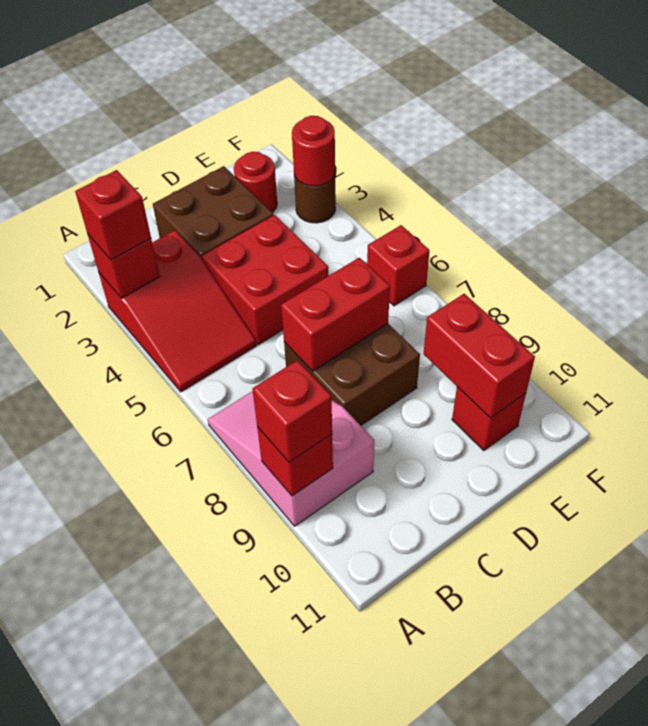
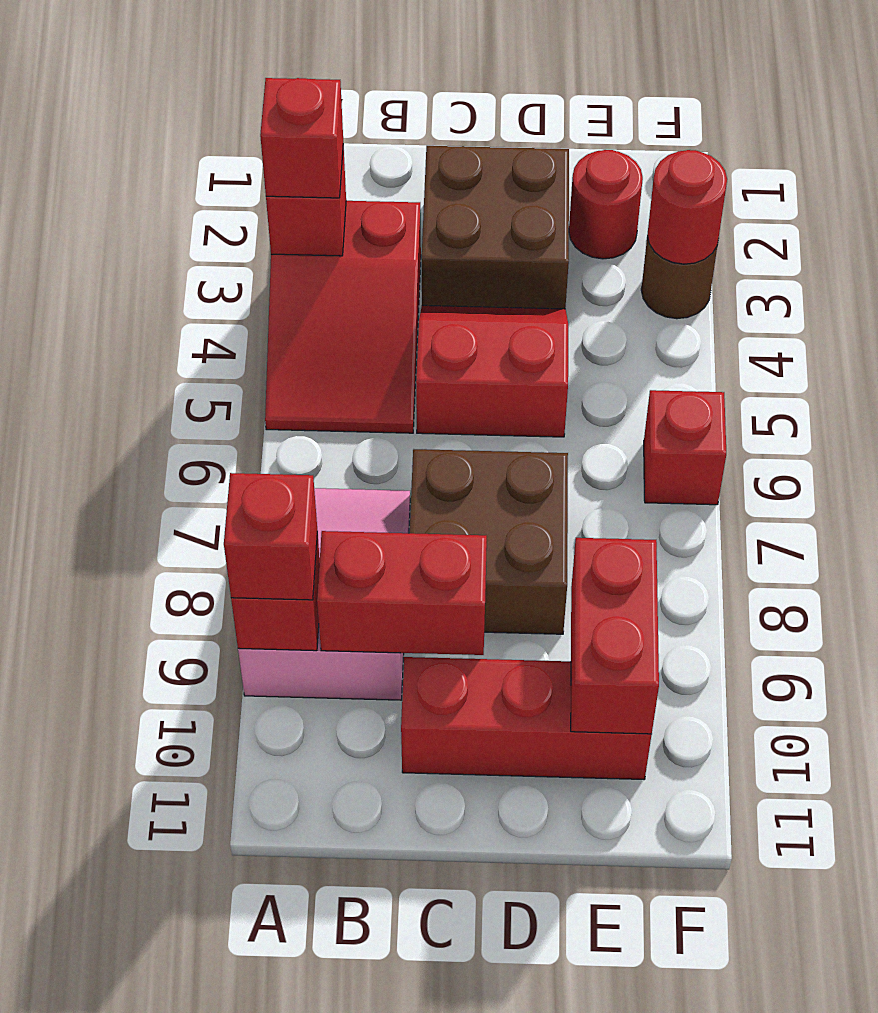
red 2x2 brick [202,215,329,345] -> red 2x2 slope [416,305,568,437]
red 1x2 brick [281,258,390,371] -> red 1x2 brick moved to [317,531,487,655]
red 1x1 brick [452,387,526,451] -> red 1x3 brick [401,657,652,780]

